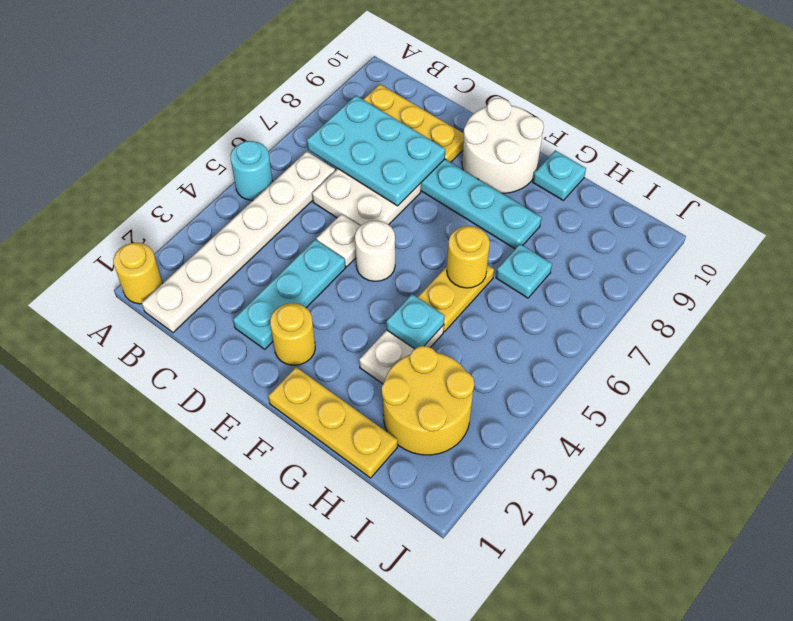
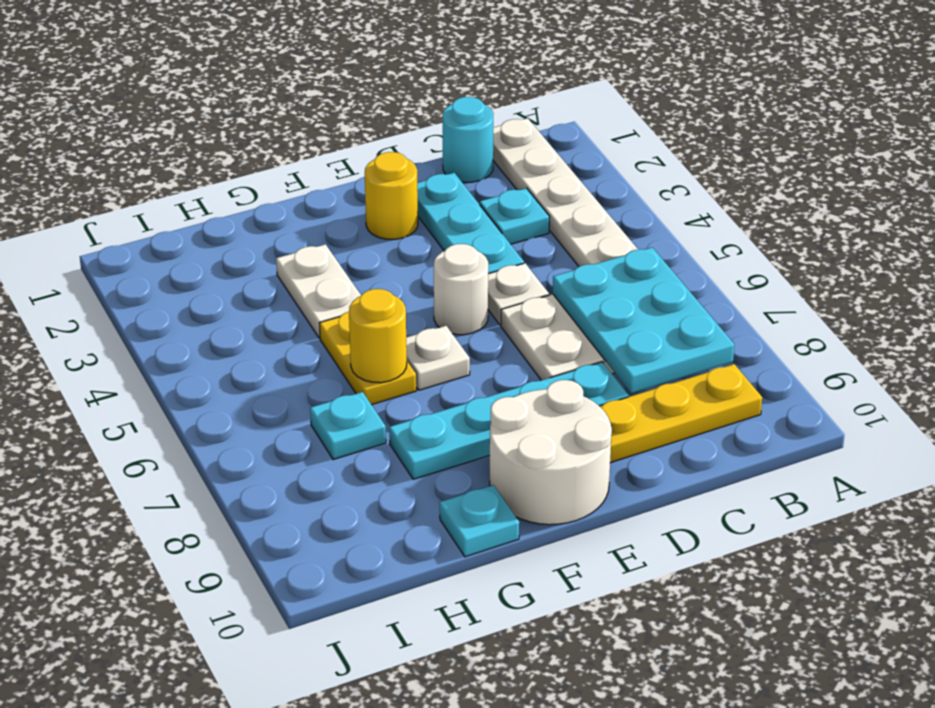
yellow 1x1 round brick [113,243,163,304] -> none
cyan 1x1 round brick [230,141,273,201] -> cyan 1x1 round brick moved to [442,97,493,182]
cyan 2x3 plate [307,95,445,206] -> cyan 2x3 plate turned to [553,248,734,393]
yellow 1x3 plate [268,367,398,478] -> none
none -> white 1x1 plate [406,326,470,390]
cyan 1x1 plate [386,294,445,349] -> cyan 1x1 plate moved to [480,188,549,244]
yellow 2x2 round brick [382,346,474,455] -> none

